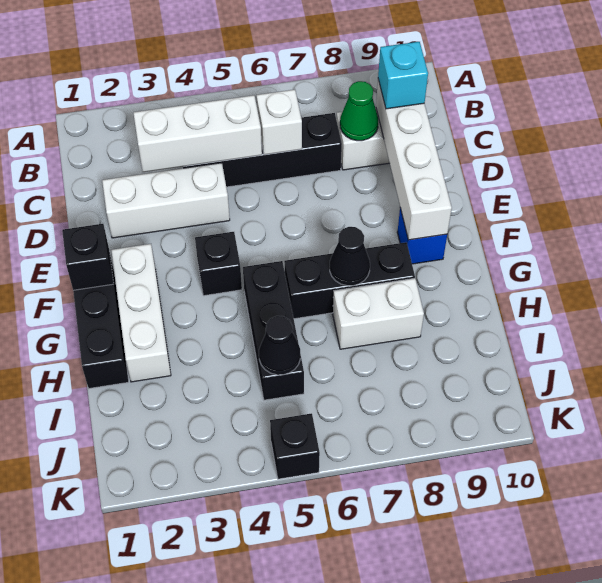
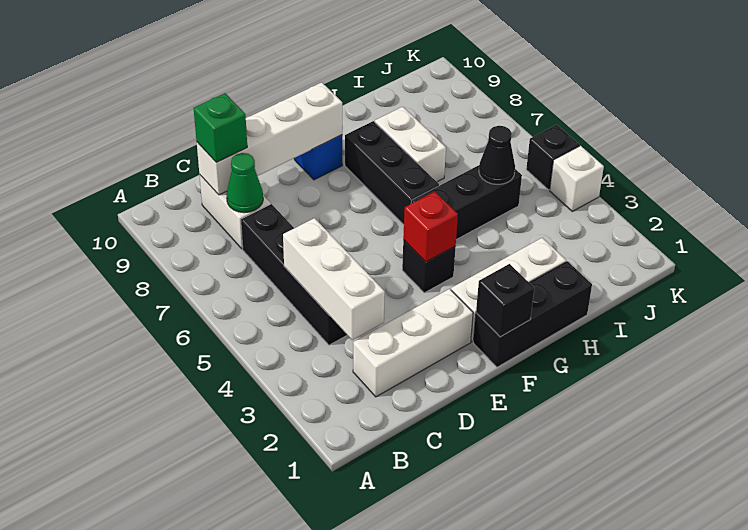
white 1x1 brick [257,90,302,155] -> white 1x1 brick moved to [550,146,604,211]
cyan 1x1 brick [378,42,428,109] -> green 1x1 brick [194,93,247,162]
white 1x3 brick [102,163,230,238] -> white 1x3 brick turned to [353,289,473,397]
none -> red 1x1 brick [403,192,458,262]
black 1x1 cone [330,227,370,286] -> none

